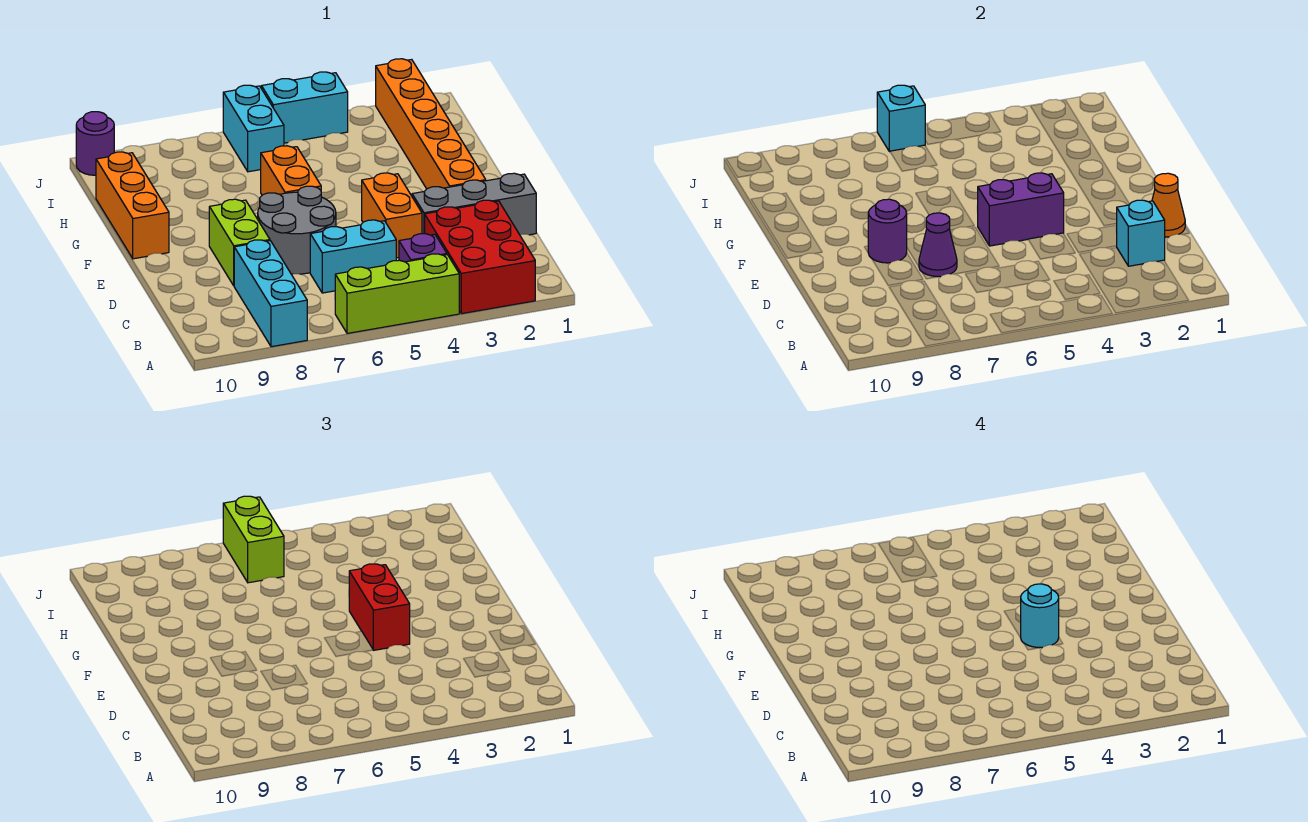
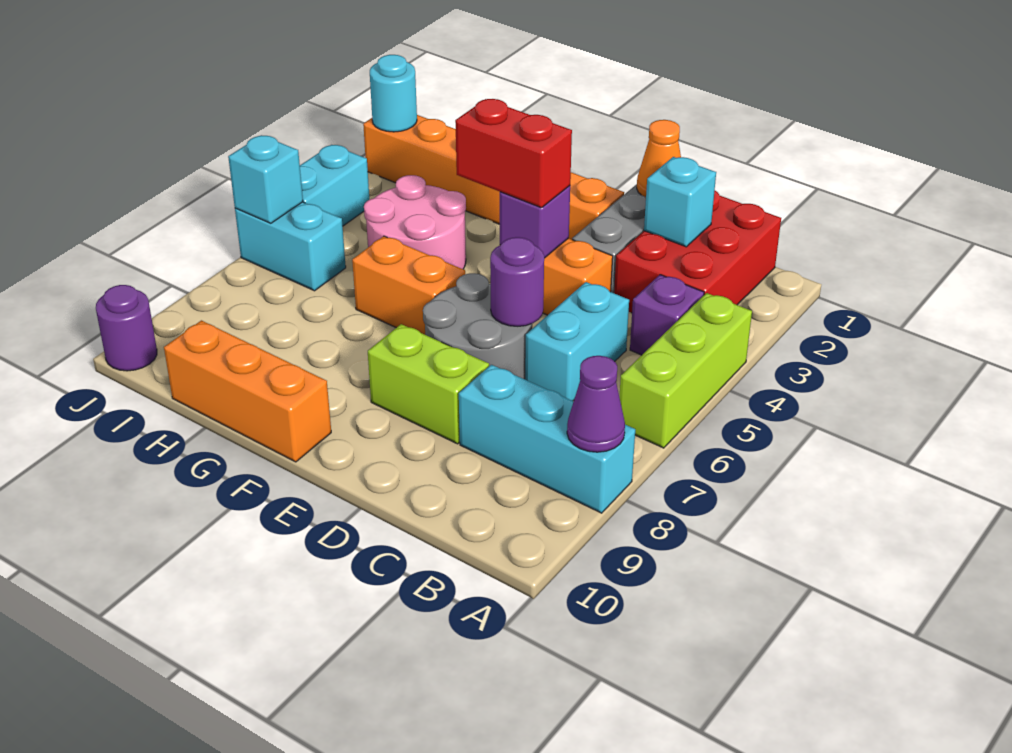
red 2x3 brick [425,200,535,314] -> red 2x3 brick turned to [614,191,781,313]
purple 1x1 cone [919,213,957,277] -> purple 1x1 cone moved to [567,356,625,452]
purple 1x2 brick [977,173,1064,246] -> purple 1x1 brick [500,186,570,258]
cyan 1x1 round brick [1021,584,1059,648] -> cyan 1x1 round brick moved to [370,55,417,132]
purple 1x1 round brick [868,199,907,263] -> purple 1x1 round brick moved to [490,237,544,326]
none -> pink 2x2 round brick [364,175,466,269]
lime 1x2 brick [223,496,284,583] -> none

